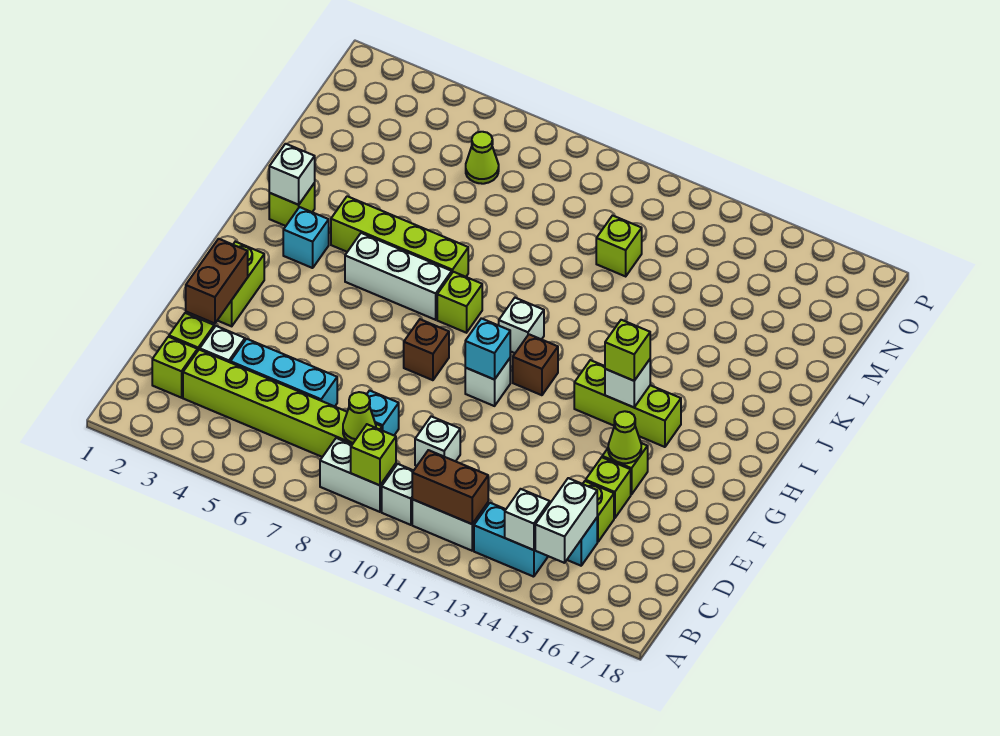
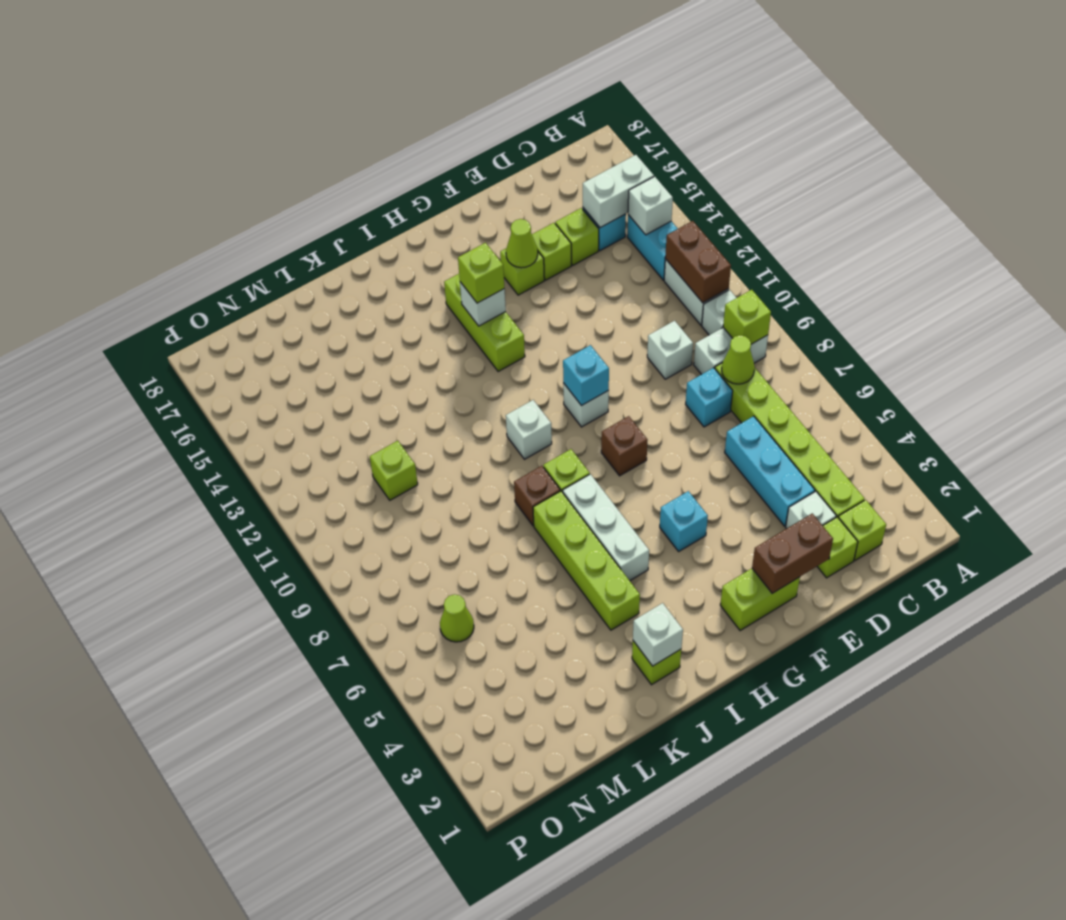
white 1x2 brick [320,438,396,512] -> white 1x2 brick turned to [694,328,768,374]
brown 1x1 brick [513,334,558,395] -> brown 1x1 brick moved to [514,466,560,526]
cyan 1x1 brick [283,207,329,268] -> cyan 1x1 brick moved to [660,491,708,551]

